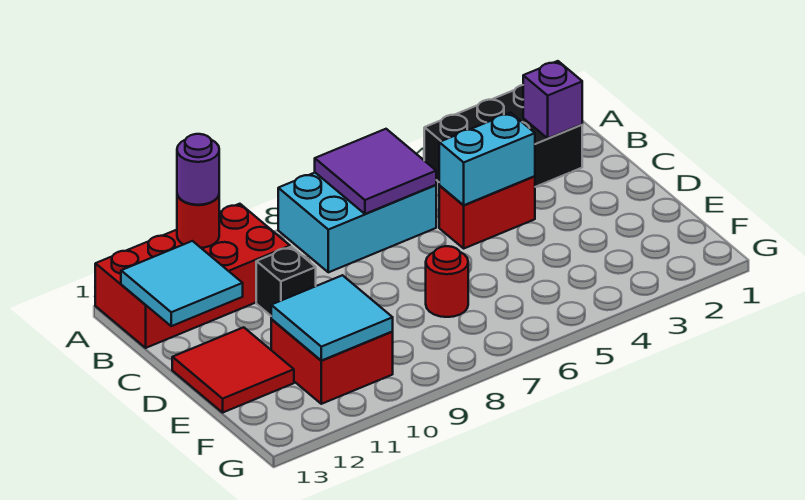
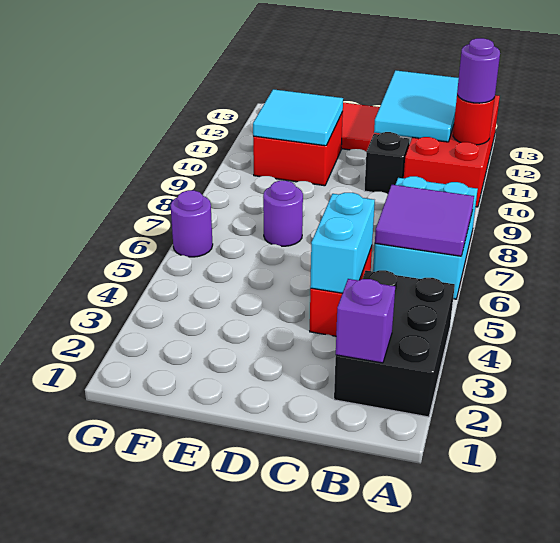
cyan 2x2 tile [121,241,243,326] -> cyan 2x3 tile [374,70,459,142]
red 1x1 round brick [426,246,468,317] -> purple 1x1 round brick [263,181,303,246]
none -> purple 1x1 round brick [171,190,213,257]

